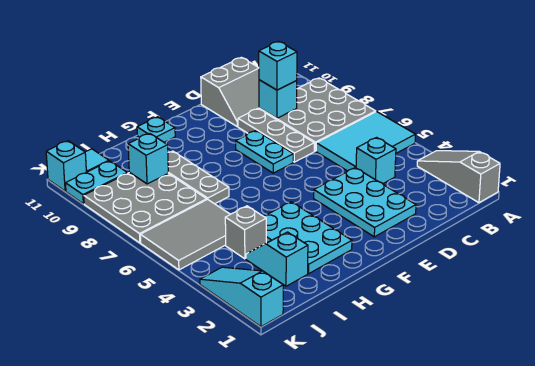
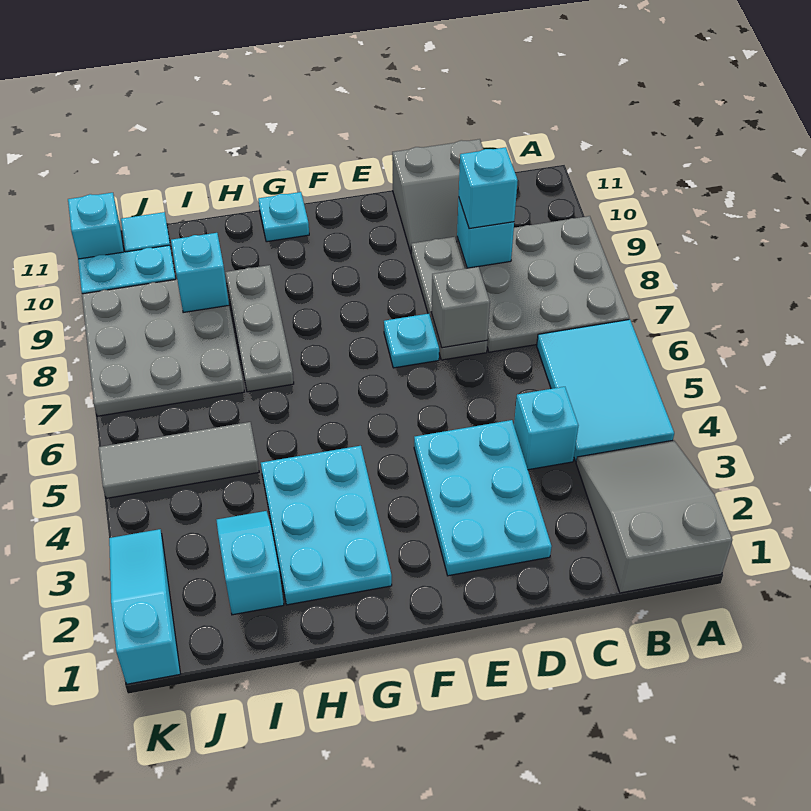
grey 1x3 slope [417,151,500,203] -> grey 2x3 slope [576,440,732,593]
cyan 2x3 tile [316,112,416,171] -> cyan 2x3 tile turned to [537,319,674,461]
cyan 1x2 plate [236,131,293,173] -> cyan 1x1 plate [384,314,439,368]
grey 1x1 brick [225,206,266,259] -> grey 1x1 brick moved to [431,267,490,348]
grey 2x3 tile [140,199,230,270] -> grey 1x3 tile [99,422,259,498]

